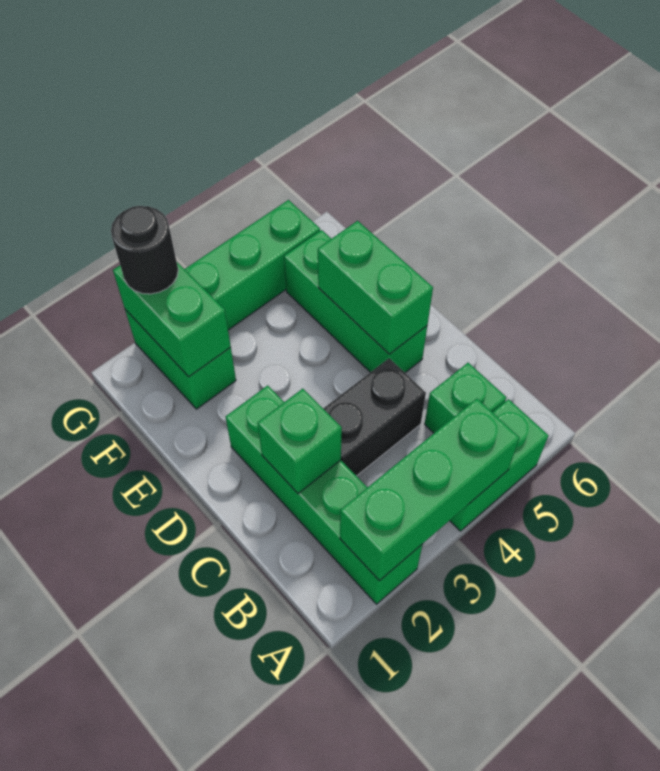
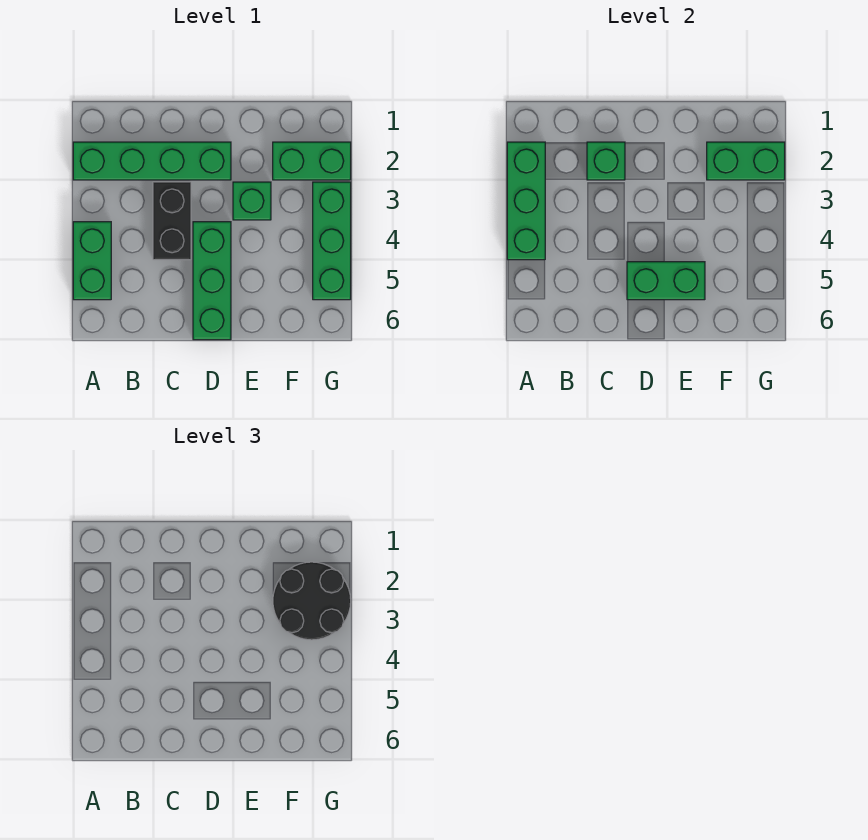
green 1x1 brick [425,363,506,433] -> green 1x1 brick moved to [233,182,271,220]
green 1x3 brick [284,230,427,373] -> green 1x3 brick turned to [193,222,231,340]
black 1x1 round brick [111,206,178,294] -> black 2x2 round brick [273,562,351,640]

